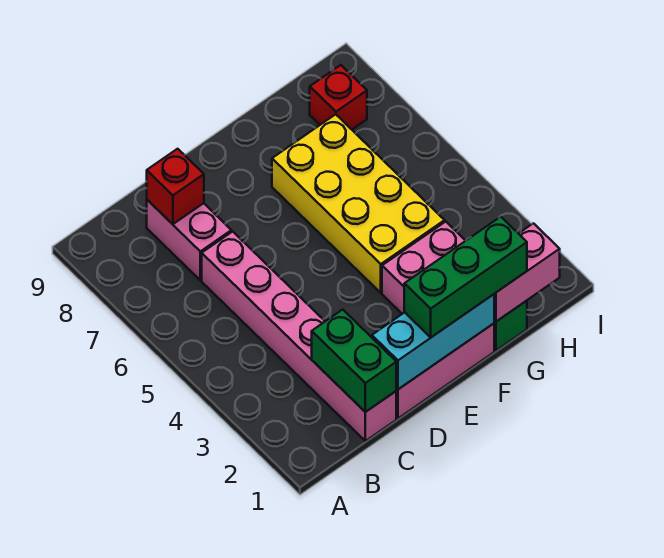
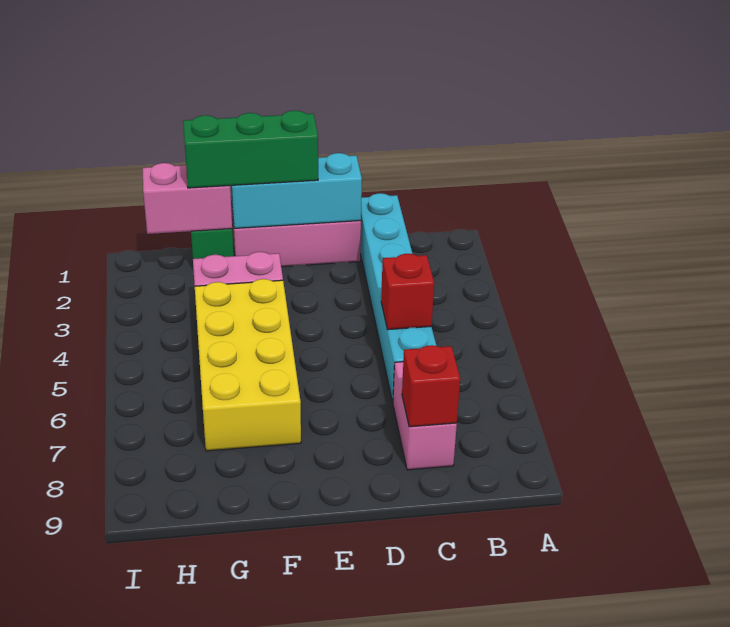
pink 1x6 brick [202,232,396,441] -> cyan 1x6 brick [360,193,436,402]
green 1x2 brick [312,310,396,412] -> none
red 1x1 brick [310,65,367,129] -> red 1x1 brick moved to [381,254,434,330]

